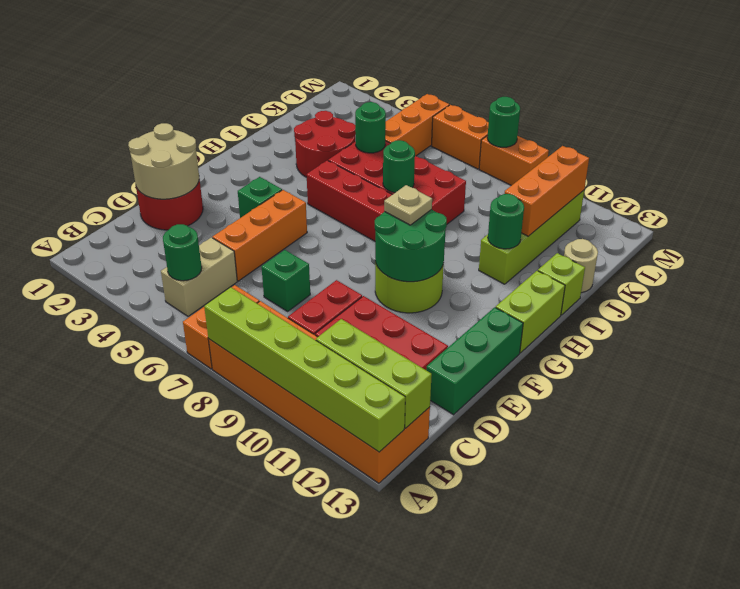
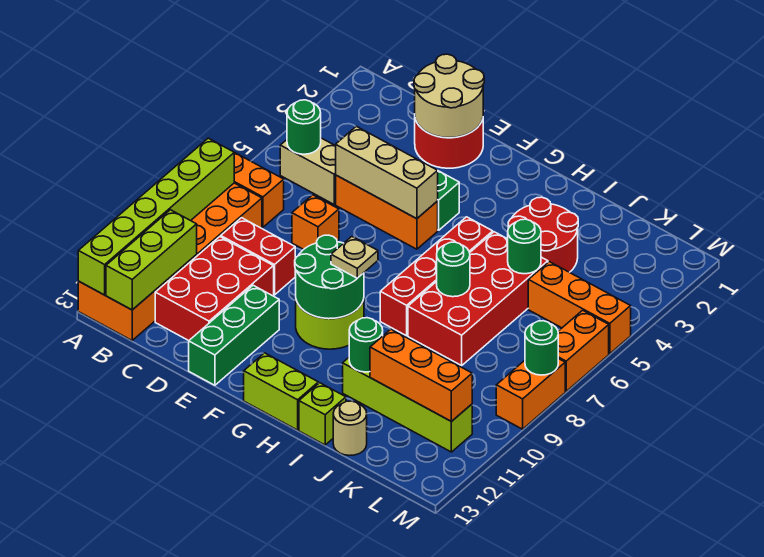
none -> tan 1x3 brick [336,126,438,219]
green 1x1 brick [261,250,310,311] -> orange 1x1 brick [292,195,339,249]
green 1x3 brick [426,307,523,415] -> green 1x3 brick turned to [189,285,279,385]

